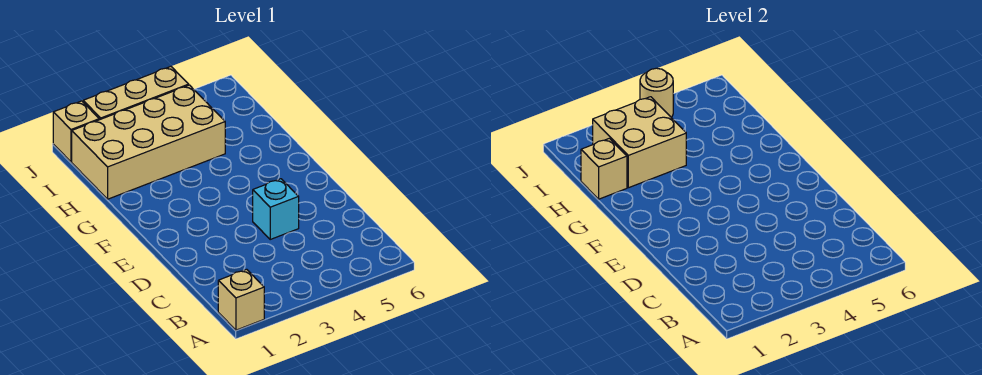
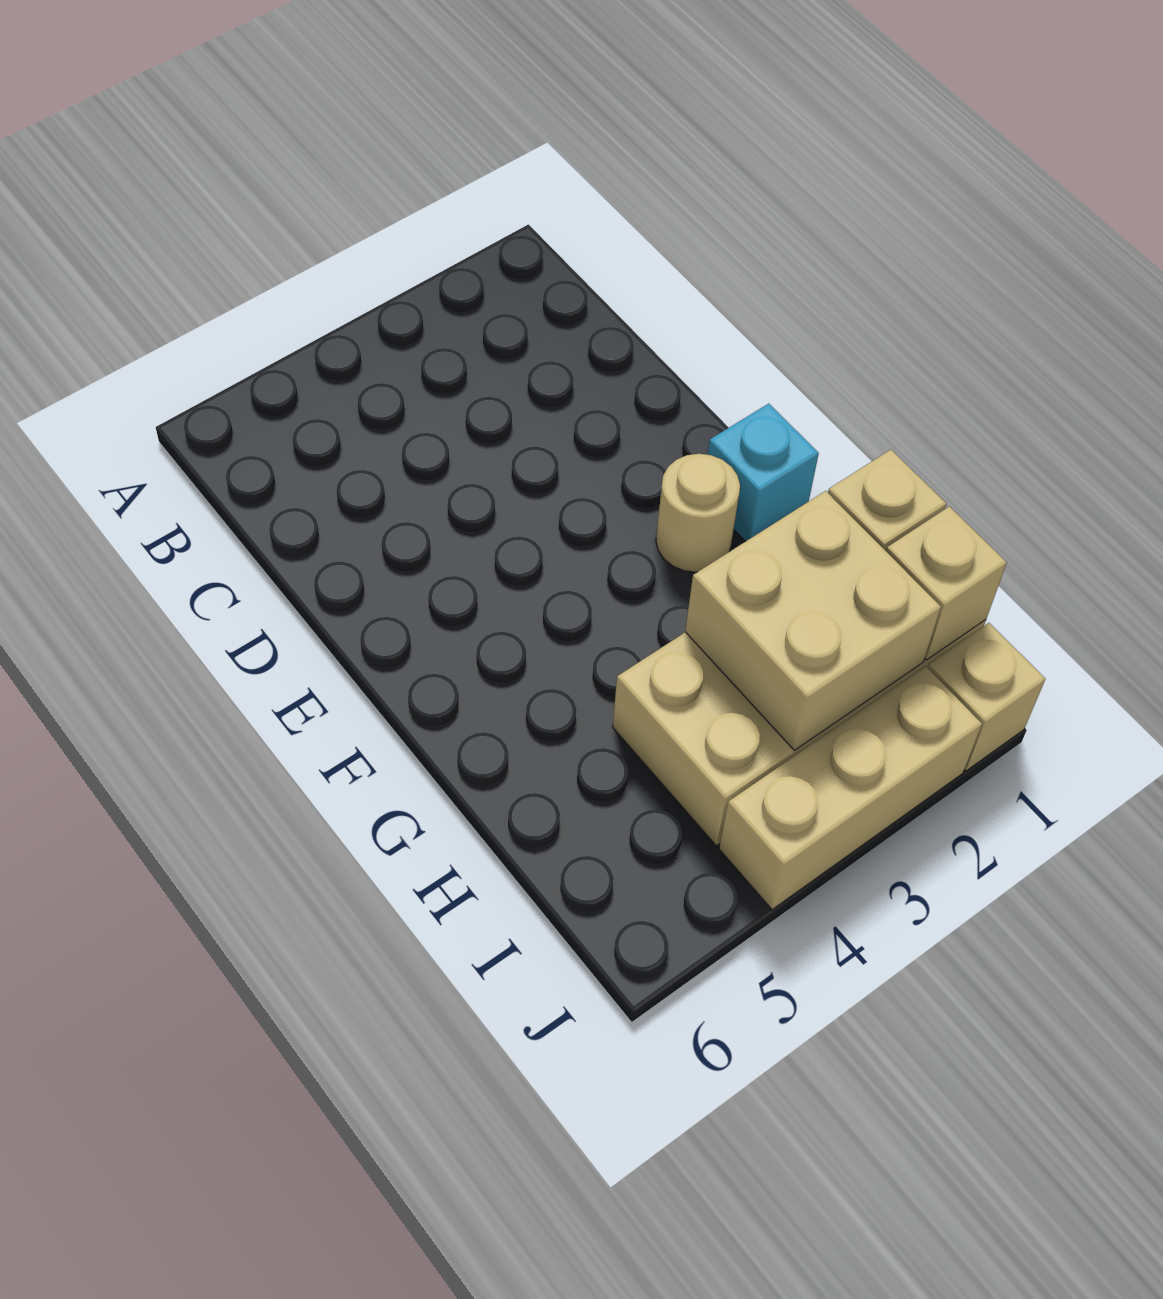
tan 1x1 brick [218,269,264,330] -> tan 1x1 brick moved to [886,506,1007,660]
cyan 1x1 brick [253,179,299,239] -> cyan 1x1 brick moved to [708,404,819,541]
tan 1x1 round brick [640,68,673,118] -> tan 1x1 round brick moved to [656,454,740,572]

